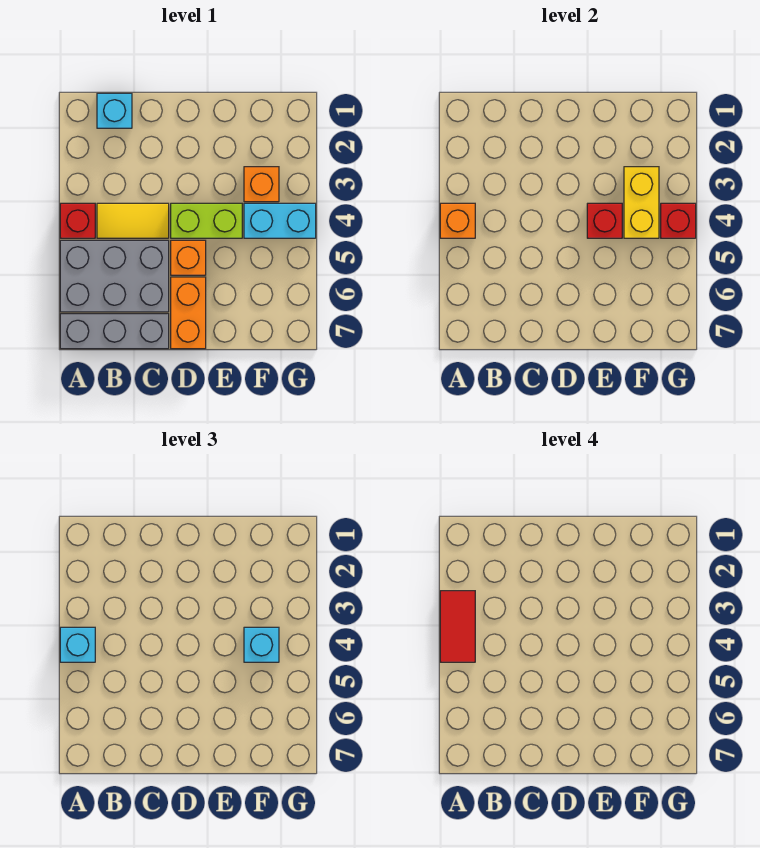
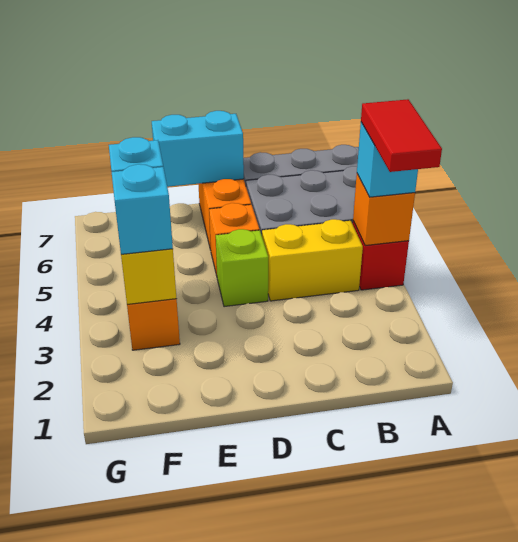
cyan 1x1 brick [97,93,132,128] -> cyan 1x1 brick moved to [112,164,173,254]
yellow 1x2 tile [97,203,169,238] -> yellow 1x2 brick [262,219,363,301]
lime 1x2 brick [171,203,242,238] -> lime 1x1 brick [216,229,268,307]
red 1x1 brick [587,203,622,238] -> none
cyan 1x2 brick [244,203,316,238] -> cyan 1x2 brick moved to [152,111,244,187]
red 1x1 brick [661,203,696,238] -> none

